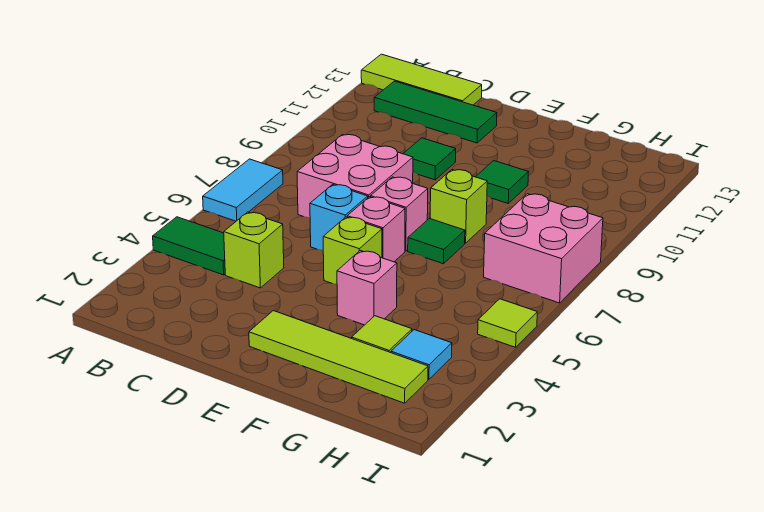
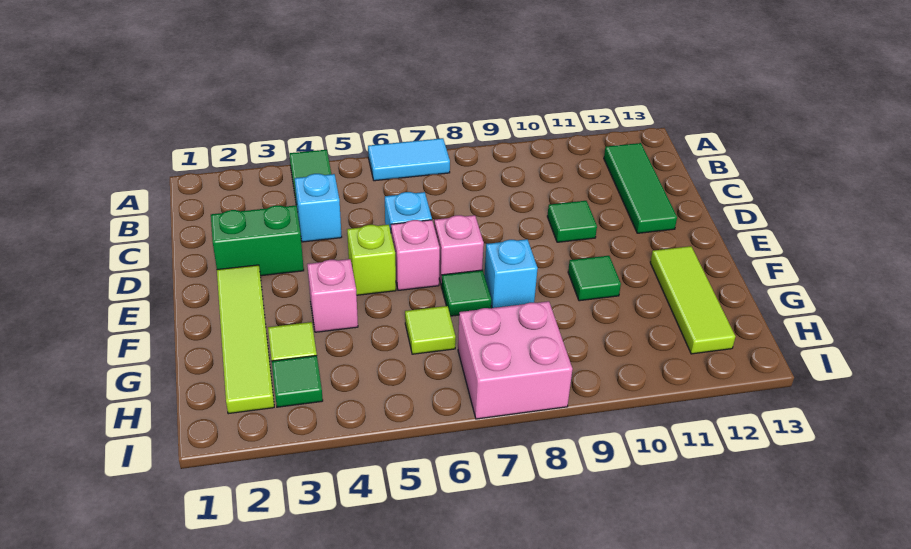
lime 1x3 tile [361,54,482,105] -> lime 1x3 tile moved to [650,246,736,354]
lime 1x1 brick [224,212,284,288] -> cyan 1x1 brick [295,174,342,242]
pink 2x2 brick [297,135,413,218] -> none
none -> green 1x2 brick [211,205,304,276]
lime 1x1 brick [430,170,487,243] -> cyan 1x1 brick [484,239,538,308]
cyan 1x1 tile [391,330,452,379] -> green 1x1 tile [272,356,323,407]
lime 1x1 tile [478,299,537,347] -> lime 1x1 tile moved to [405,306,456,354]

